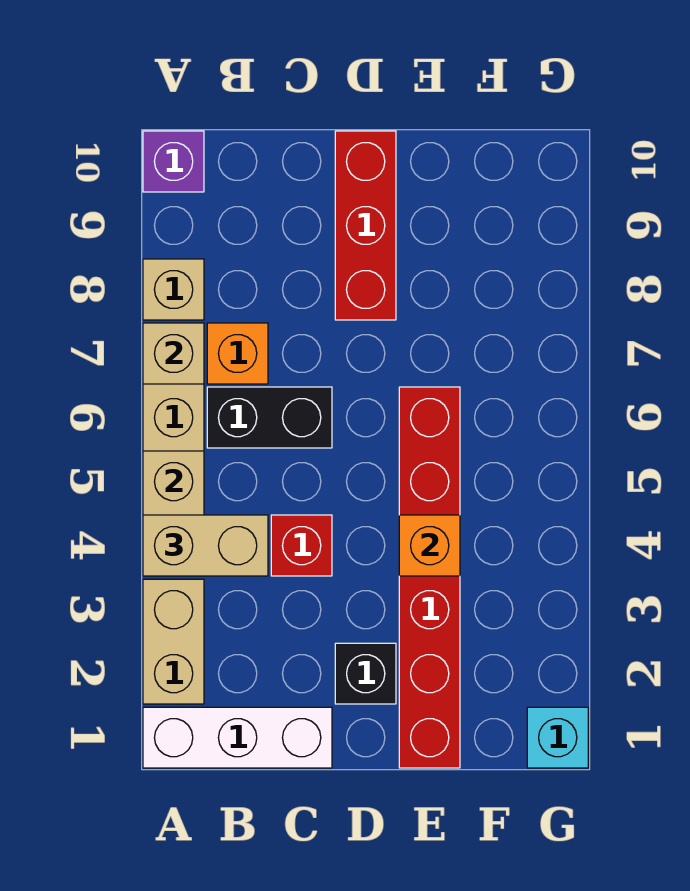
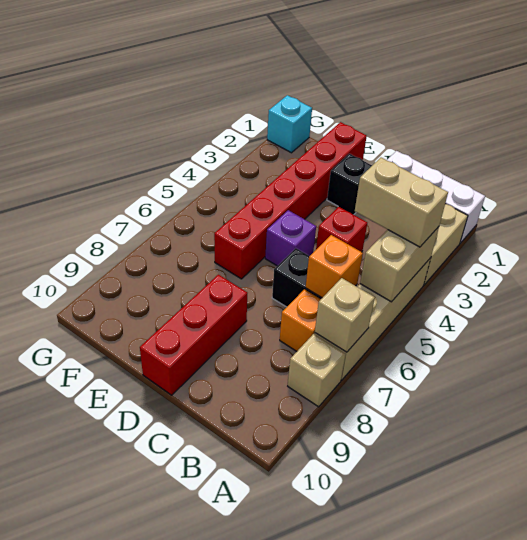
purple 1x1 brick [143,131,204,192] -> purple 1x1 brick moved to [265,210,316,266]
orange 1x1 brick [399,515,460,576] -> orange 1x1 brick moved to [306,235,363,298]

